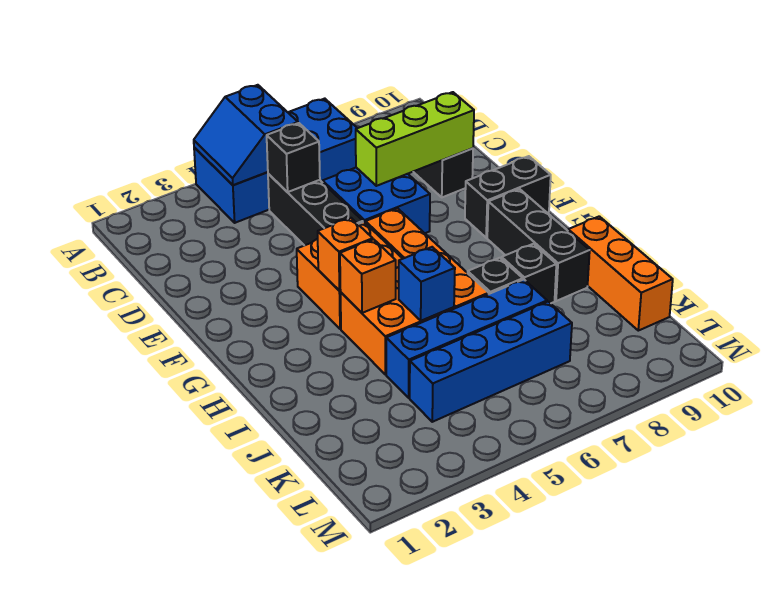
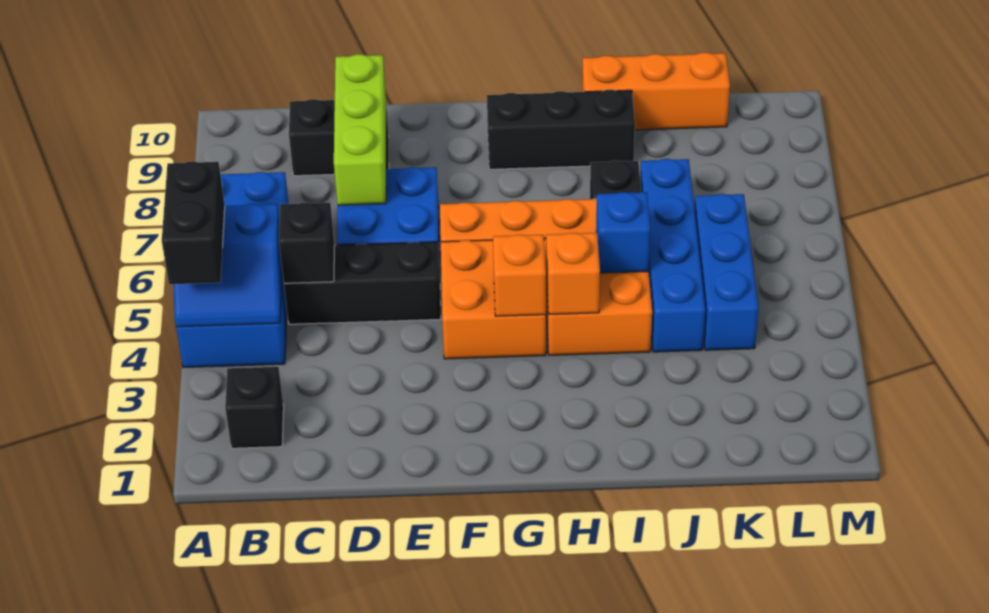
black 1x2 brick [465,156,551,238] -> black 1x2 brick moved to [162,161,225,284]
black 1x1 brick [502,244,556,303] -> black 1x1 brick moved to [225,367,284,448]
blue 1x4 brick [410,302,572,422] -> blue 1x3 brick [695,194,759,350]

